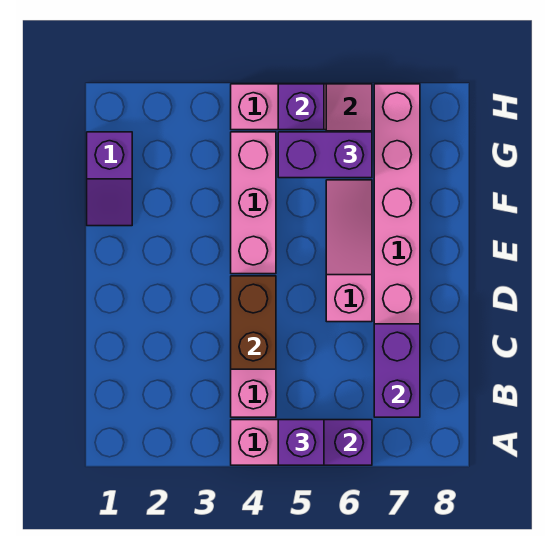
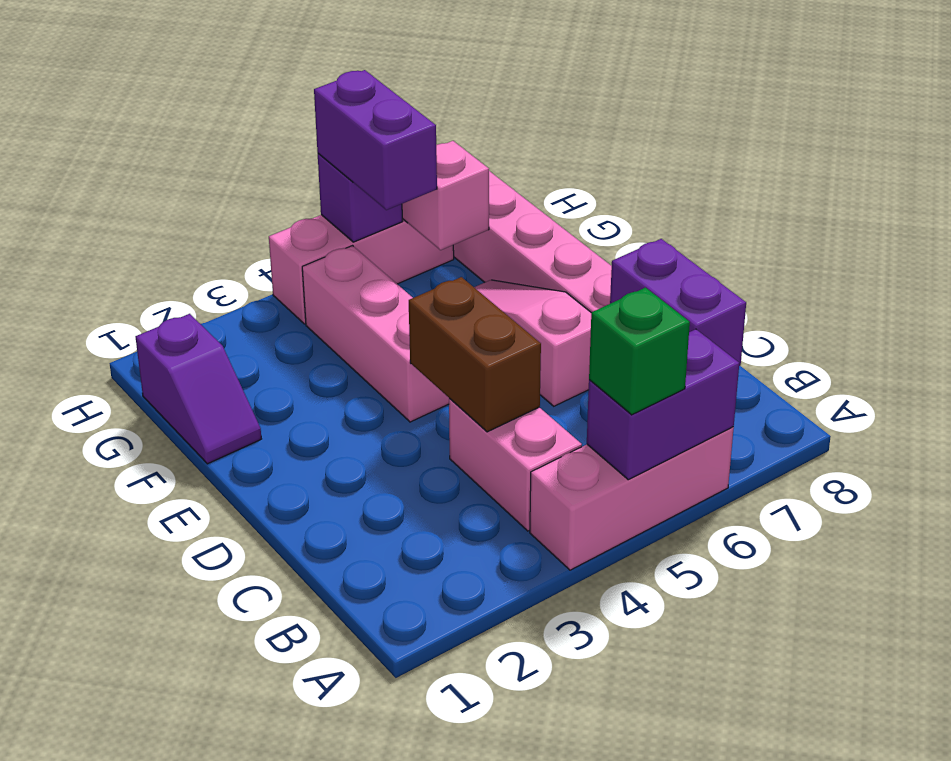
purple 1x1 brick [278,420,324,465] -> green 1x1 brick [589,288,690,415]
purple 1x2 brick [278,132,372,178] -> purple 1x2 brick turned to [314,70,437,210]

